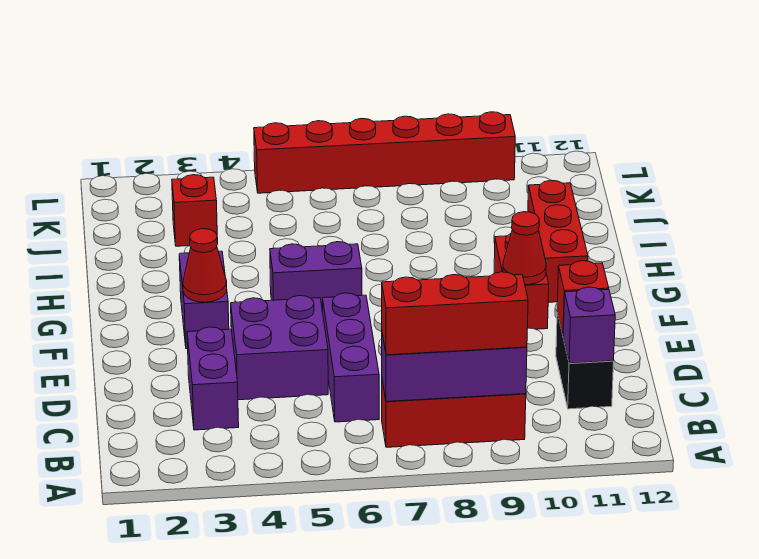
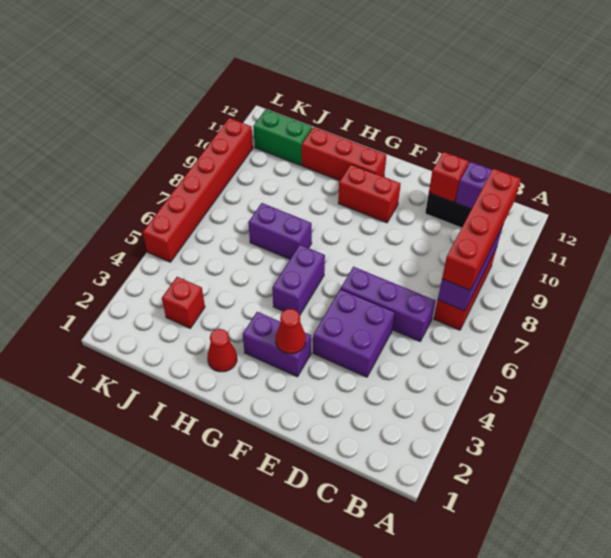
red 1x3 brick [382,272,528,355] -> red 1x4 brick [442,169,521,290]
purple 1x2 brick [187,327,239,430] -> purple 1x2 brick moved to [248,203,312,259]
red 1x1 cone [503,212,546,285] -> red 1x1 cone moved to [207,329,237,372]
none -> green 1x2 brick [253,109,312,165]

